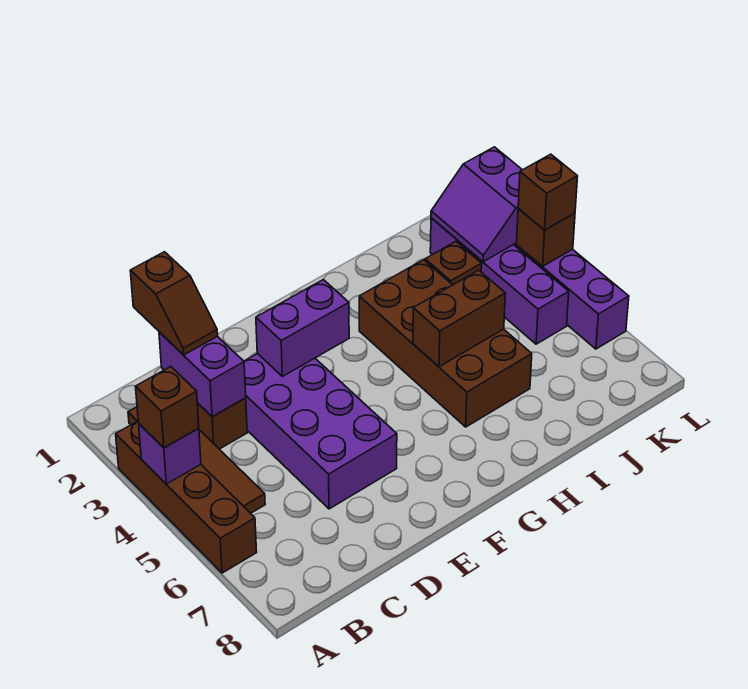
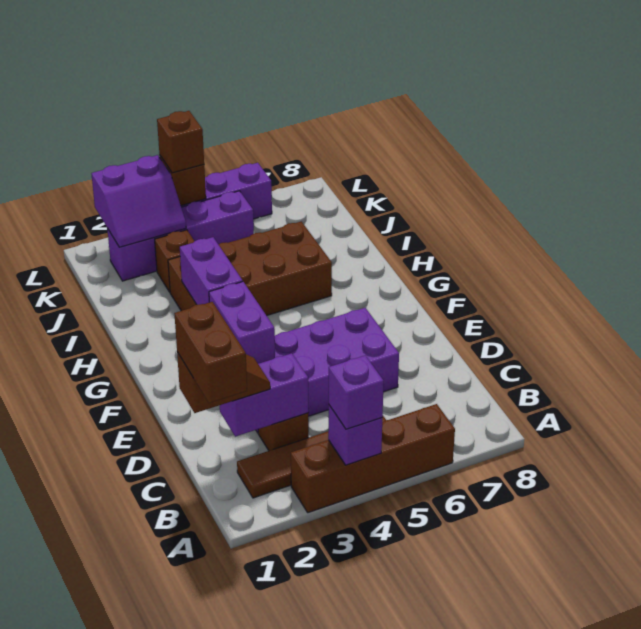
brown 1x1 brick [136,367,199,448] -> purple 1x1 brick [329,355,384,429]
none -> purple 1x2 brick [180,237,243,305]
brown 1x2 brick [413,270,505,367] -> brown 1x2 brick moved to [174,302,247,403]

